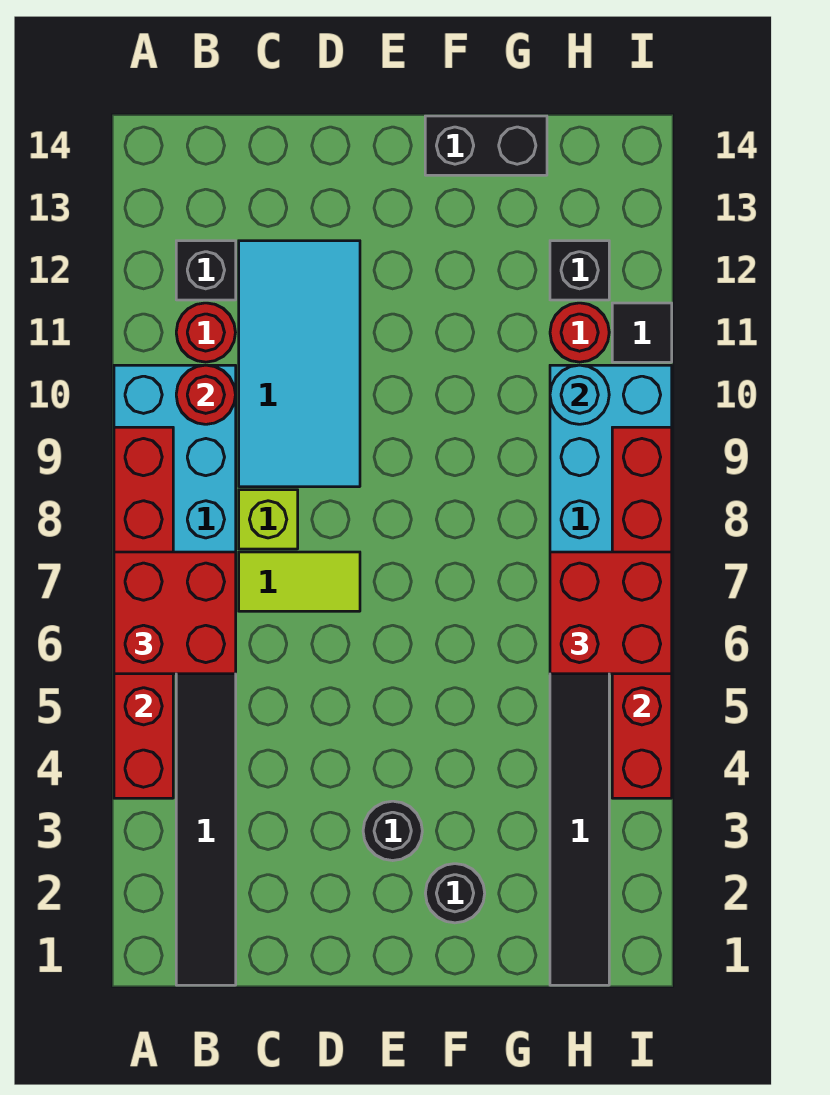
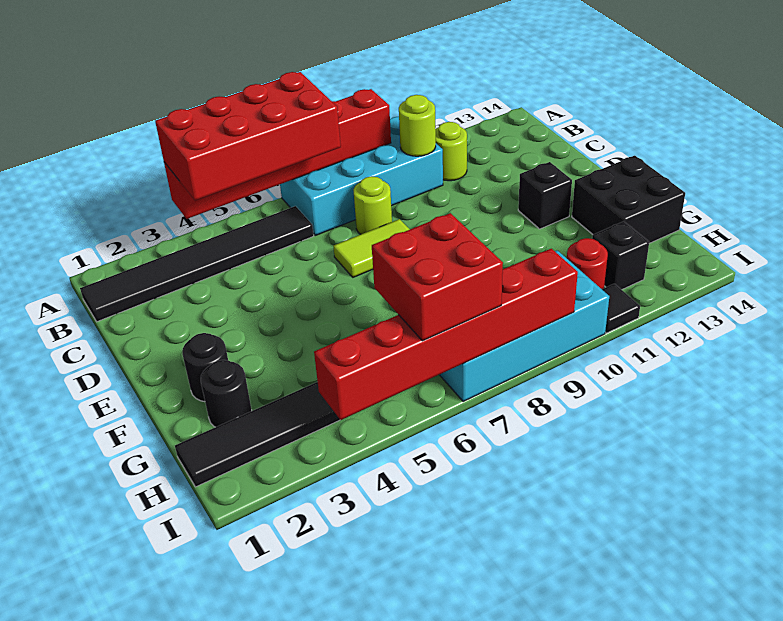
red 2x2 brick [114,552,236,674] -> red 2x4 brick [155,72,341,201]
red 1x1 round brick [176,365,236,424] -> lime 1x1 round brick [399,95,436,156]
red 1x1 round brick [176,303,235,362] -> lime 1x1 round brick [436,122,467,181]
black 1x1 brick [176,241,236,300] -> black 1x1 brick moved to [518,162,572,229]
lime 1x2 tile [239,552,360,611] -> lime 1x2 tile turned to [333,219,410,277]
lime 1x1 brick [239,490,298,549] -> lime 1x1 round brick [353,176,392,234]
cyan 2x4 tile [239,241,360,487] -> none
black 1x1 round brick [363,801,422,861] -> black 1x1 round brick moved to [201,360,252,427]
black 1x2 brick [425,116,547,175] -> black 2x2 brick [572,156,685,243]
cyan 1x1 round brick [550,365,609,424] -> none

